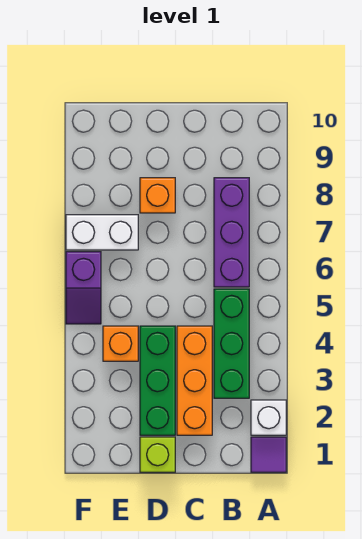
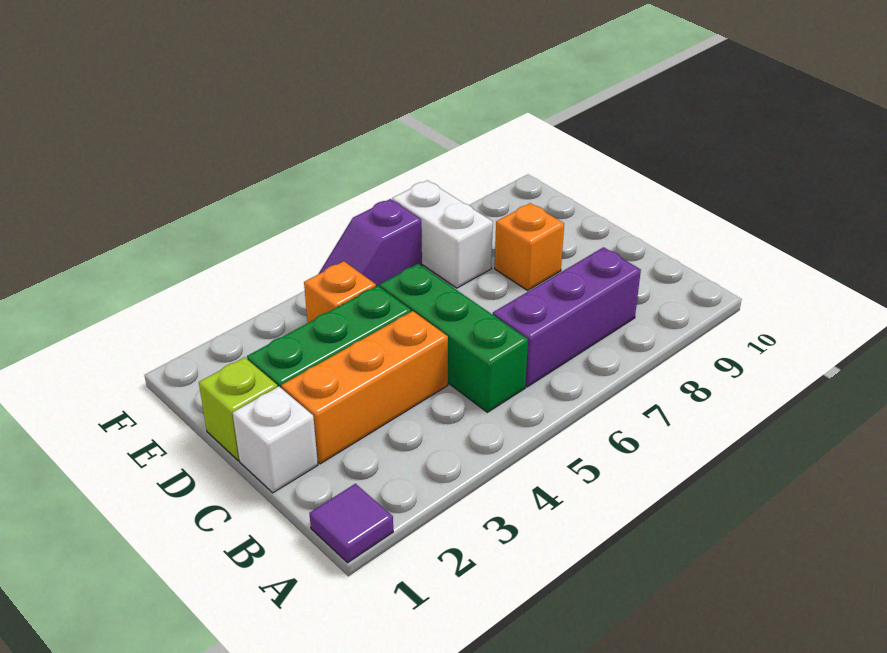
white 1x1 brick [251,400,286,435] -> white 1x1 brick moved to [233,387,318,493]
green 1x3 brick [214,289,249,398] -> green 1x3 brick turned to [380,264,528,412]

